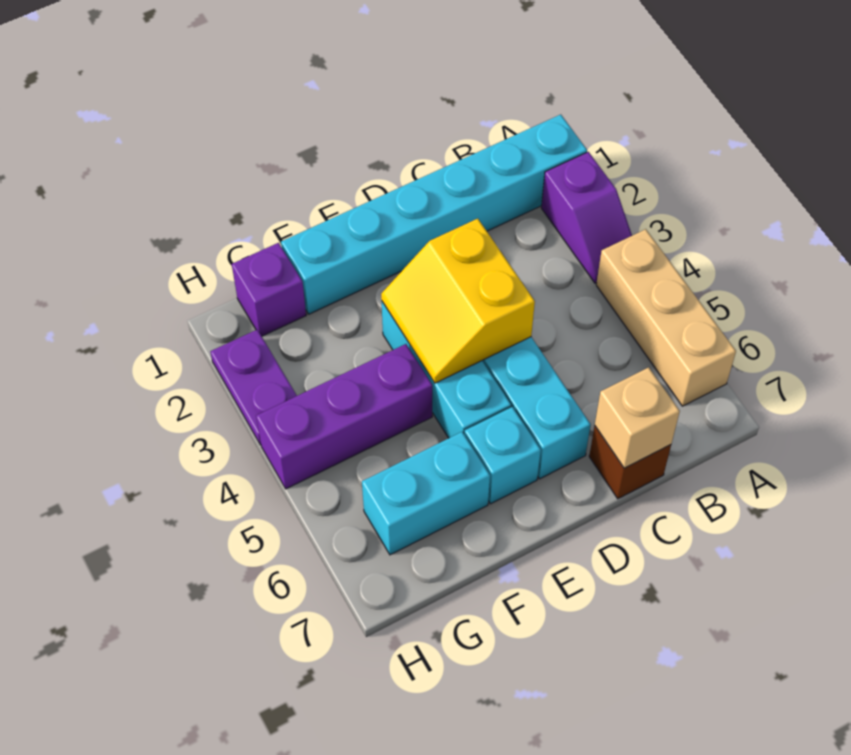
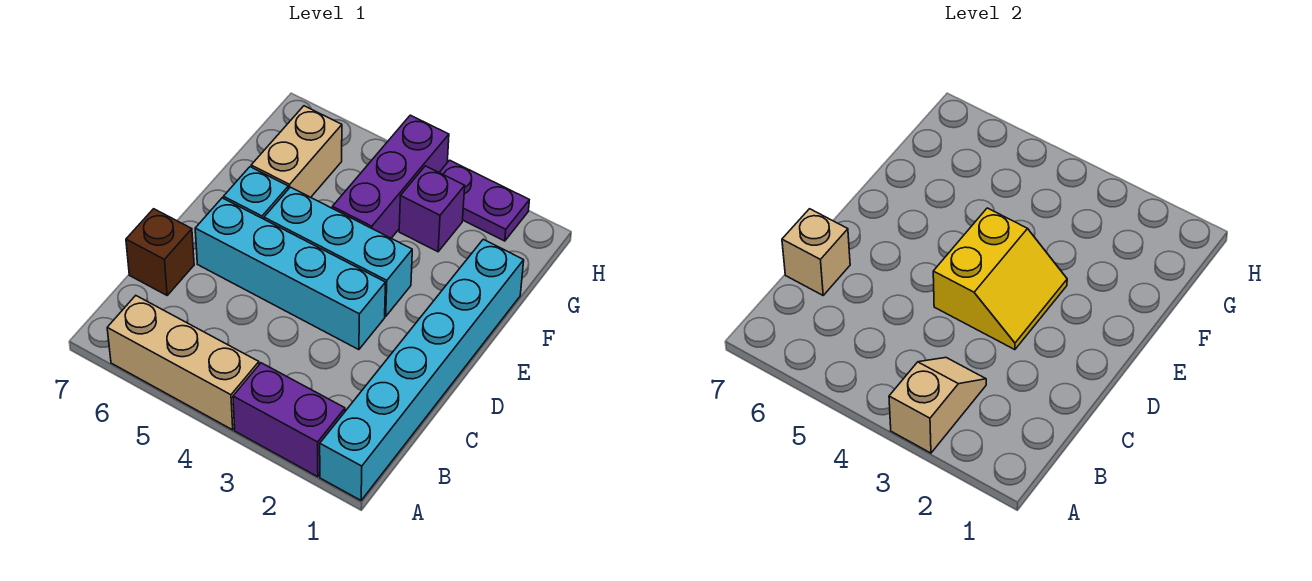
purple 1x2 slope [541,152,632,283] -> purple 1x2 brick [233,363,345,477]
none -> tan 1x2 slope [889,358,986,453]
yellow 2x2 slope [381,219,535,383] -> yellow 2x2 slope turned to [933,208,1067,350]
cyan 1x2 brick [362,432,490,555] -> tan 1x2 brick [251,106,342,197]
purple 1x1 brick [232,243,306,336] -> purple 1x1 brick moved to [399,166,465,252]

